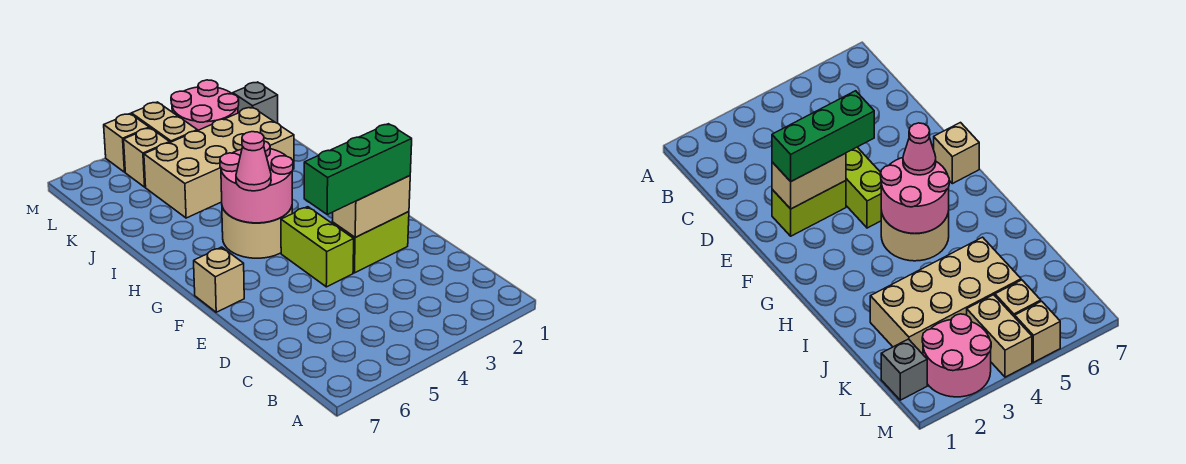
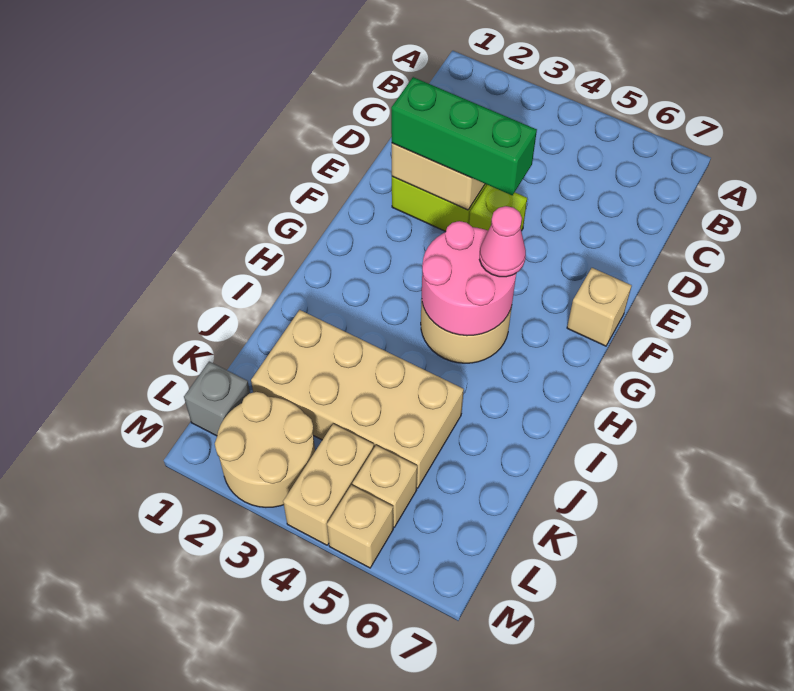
lime 1x2 brick [281,207,354,287] -> lime 1x1 brick [469,185,527,231]
pink 2x2 round brick [171,80,239,131] -> tan 2x2 round brick [215,392,315,507]

